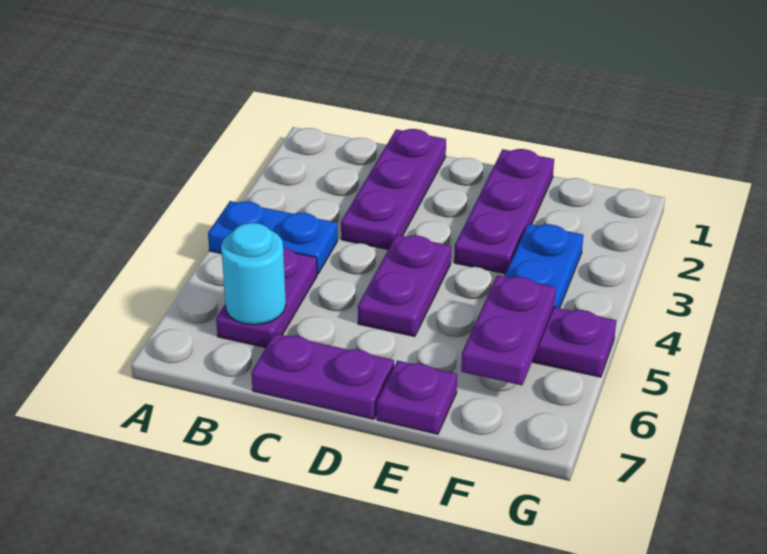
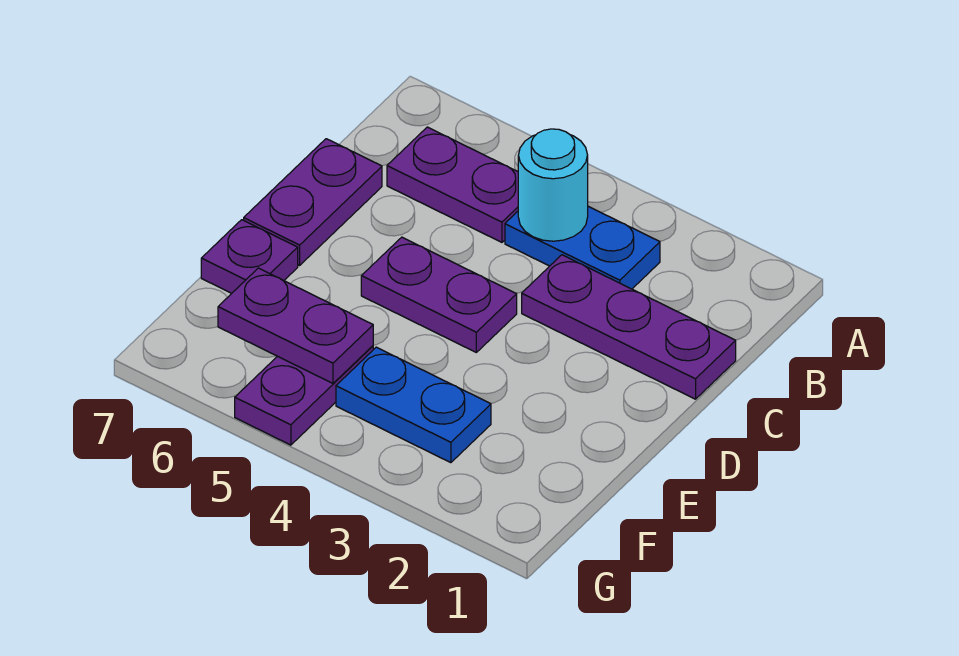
blue 1x2 plate [208,201,338,274] -> blue 1x2 plate turned to [505,206,660,289]
cyan 1x1 round brick [221,223,286,325] -> cyan 1x1 round brick moved to [518,129,588,241]
purple 1x3 plate [454,149,554,274] -> none

